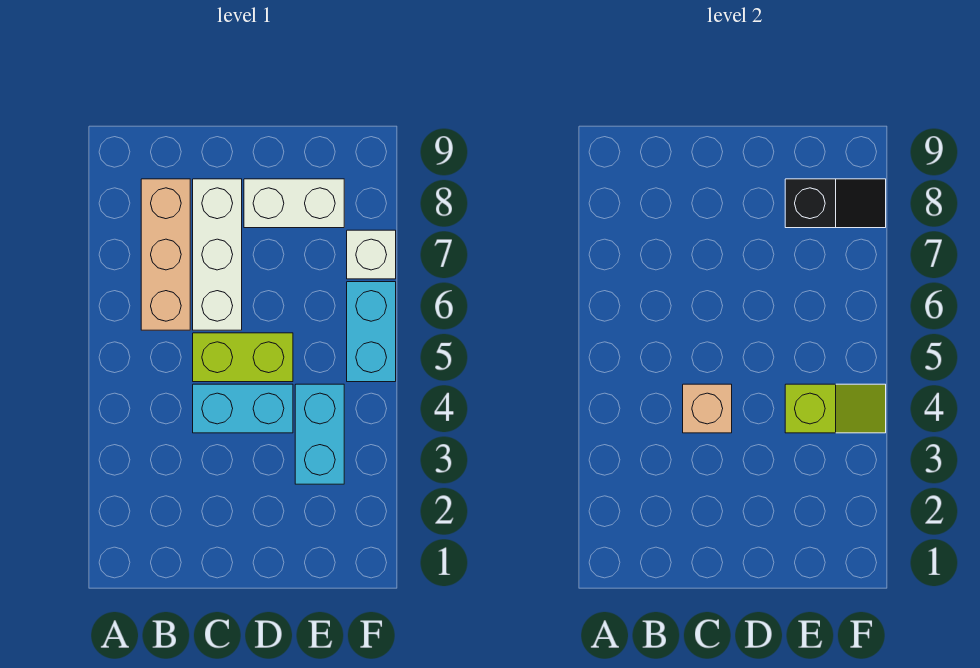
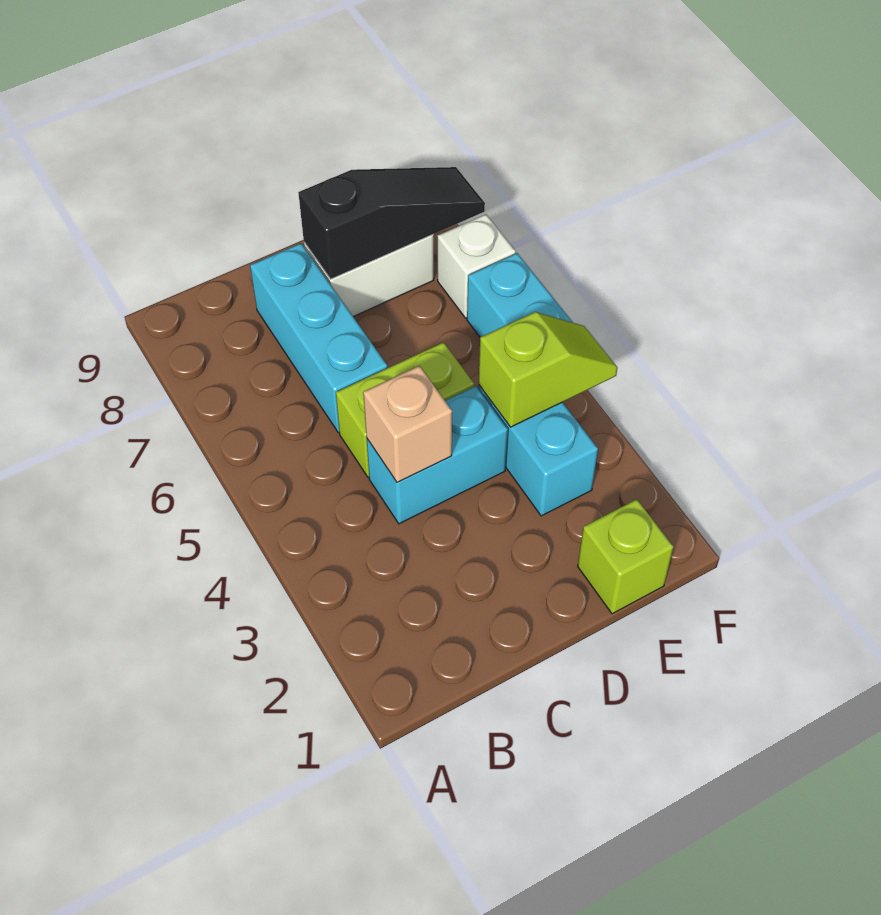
tan 1x3 brick [141,179,190,330] -> none
white 1x3 brick [193,179,242,330] -> cyan 1x3 brick [250,243,388,433]
none -> lime 1x1 brick [578,499,674,614]
black 1x2 slope [785,179,886,228] -> black 1x3 slope [298,167,485,279]

